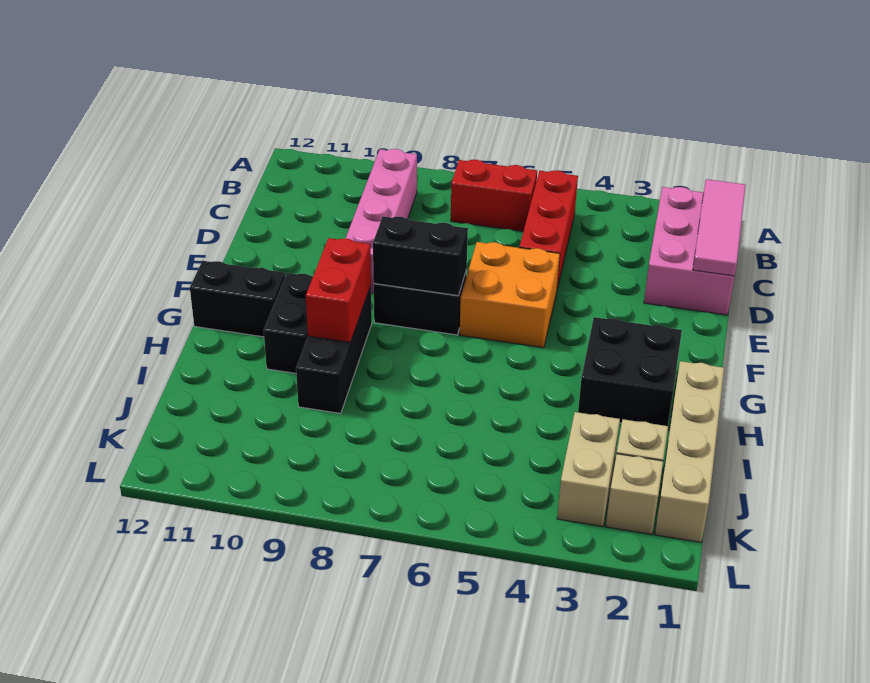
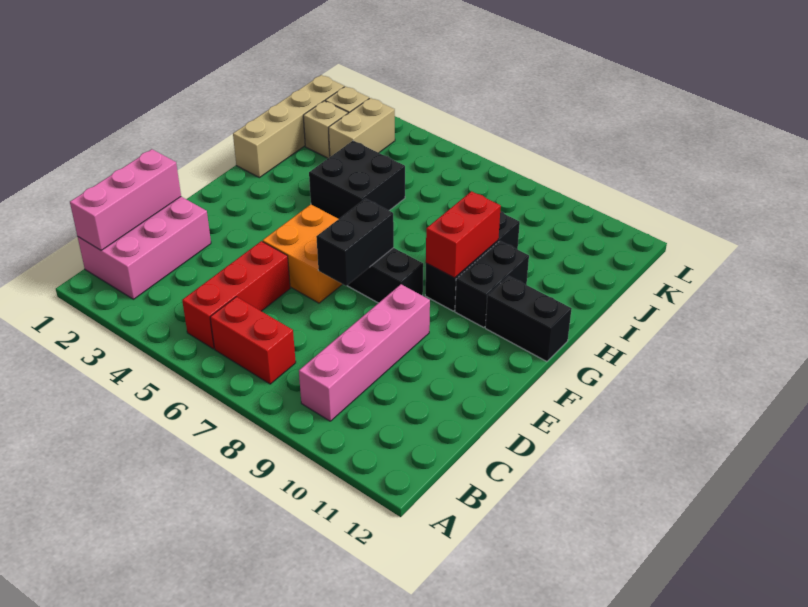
pink 1x3 tile [693,179,746,276] -> pink 1x3 brick [70,149,181,250]
black 1x2 brick [373,216,468,296] -> black 1x2 brick turned to [316,199,394,286]
black 2x2 brick [578,317,682,426] -> black 2x2 brick moved to [309,141,405,219]

